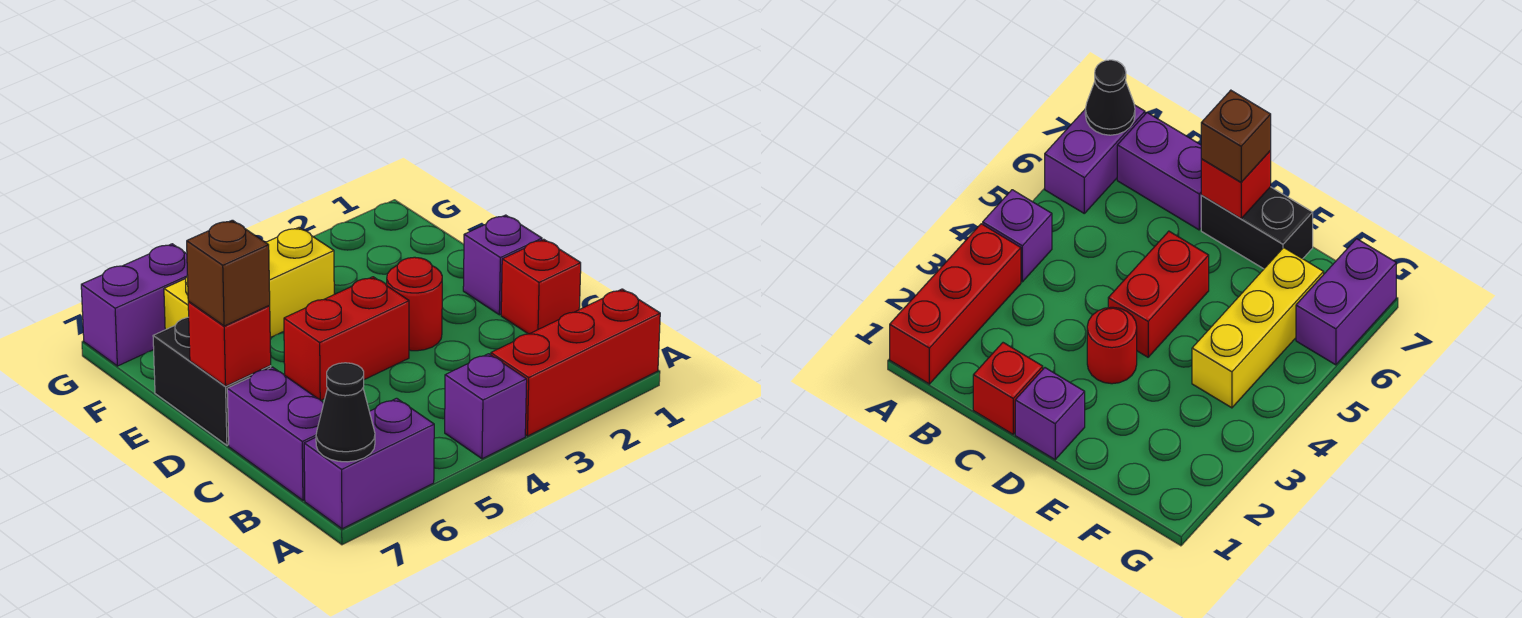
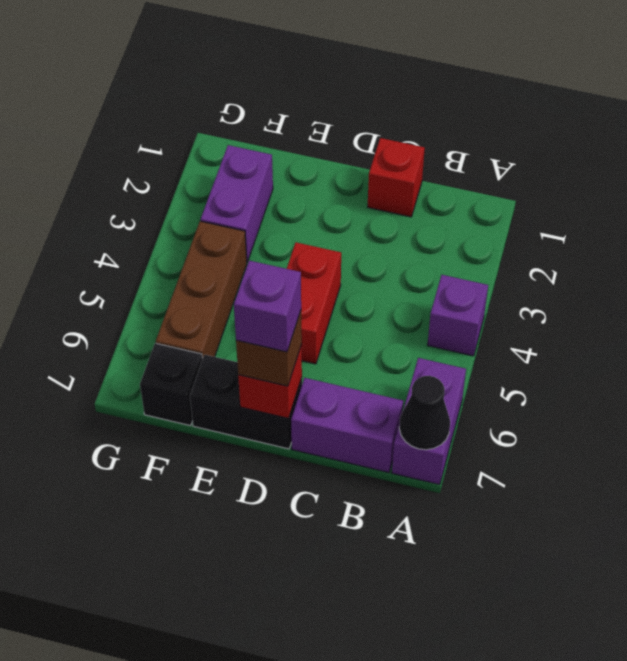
red 1x3 brick [491,289,660,436] -> none
purple 1x1 brick [463,215,542,315] -> purple 1x1 brick moved to [234,261,301,352]
red 1x1 round brick [387,257,442,351] -> none
yellow 1x3 brick [164,228,334,338] -> brown 1x3 brick [156,221,247,359]
none -> black 1x1 brick [140,343,202,426]
purple 1x2 brick [81,244,188,366] -> purple 1x2 brick moved to [201,145,273,262]

